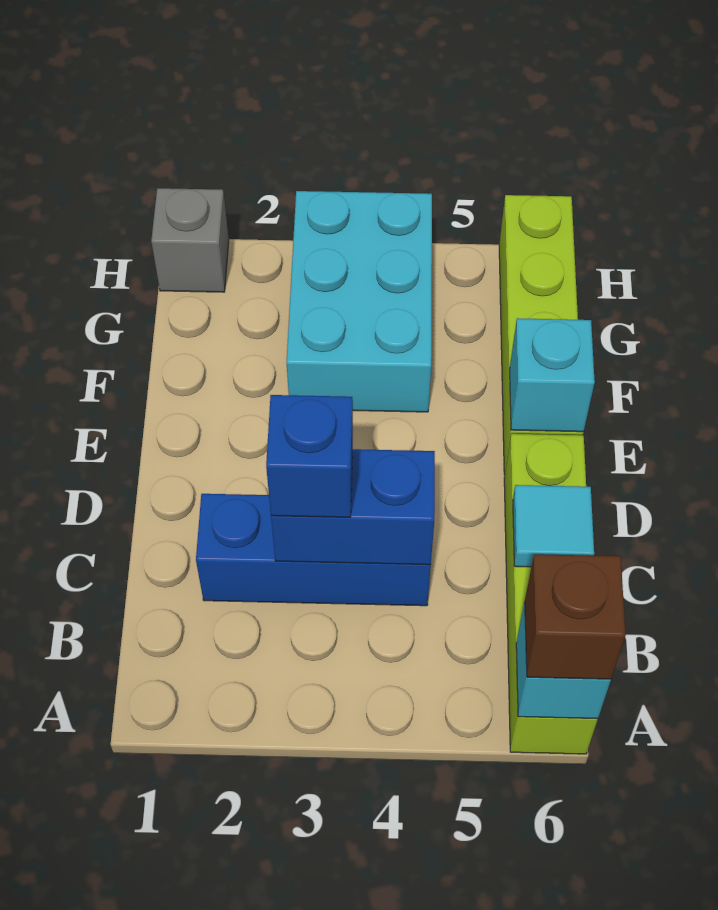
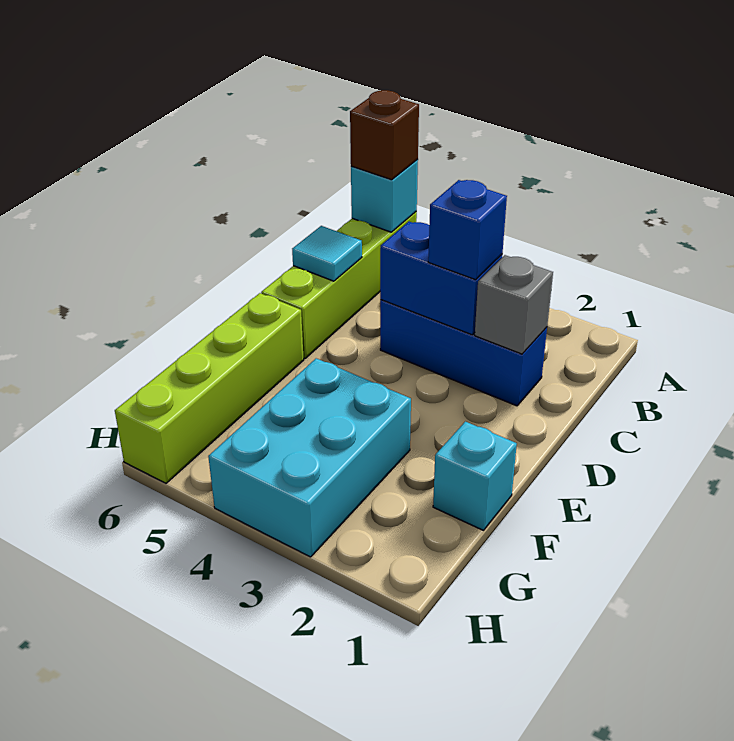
cyan 1x1 brick [510,318,595,432] -> cyan 1x1 brick moved to [433,422,517,530]
grey 1x1 brick [151,188,229,292] -> grey 1x1 brick moved to [475,255,553,354]

